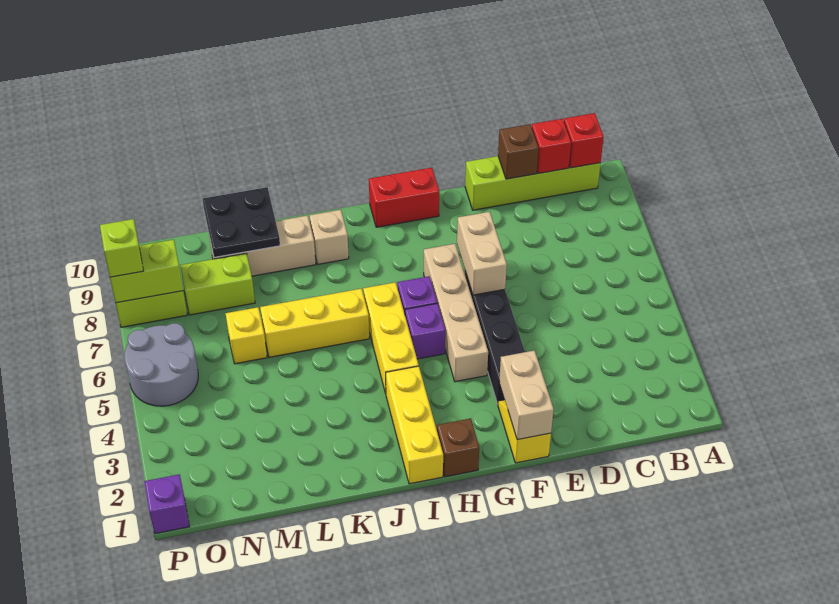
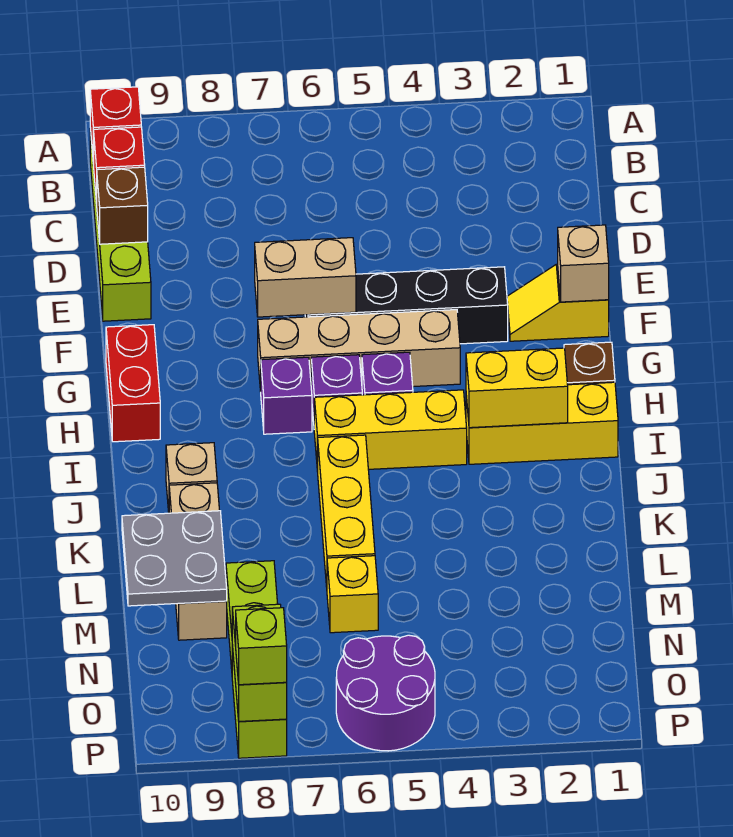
tan 1x2 brick [499,350,554,440] -> tan 1x1 brick [558,225,609,302]
none -> yellow 1x2 brick [466,348,568,428]
black 2x2 plate [203,187,280,257] -> grey 2x2 plate [122,511,227,606]
grey 2x2 round brick [124,323,198,406] -> purple 2x2 round brick [336,635,435,751]
purple 1x1 brick [144,474,190,534] -> purple 1x1 brick moved to [261,357,312,434]

